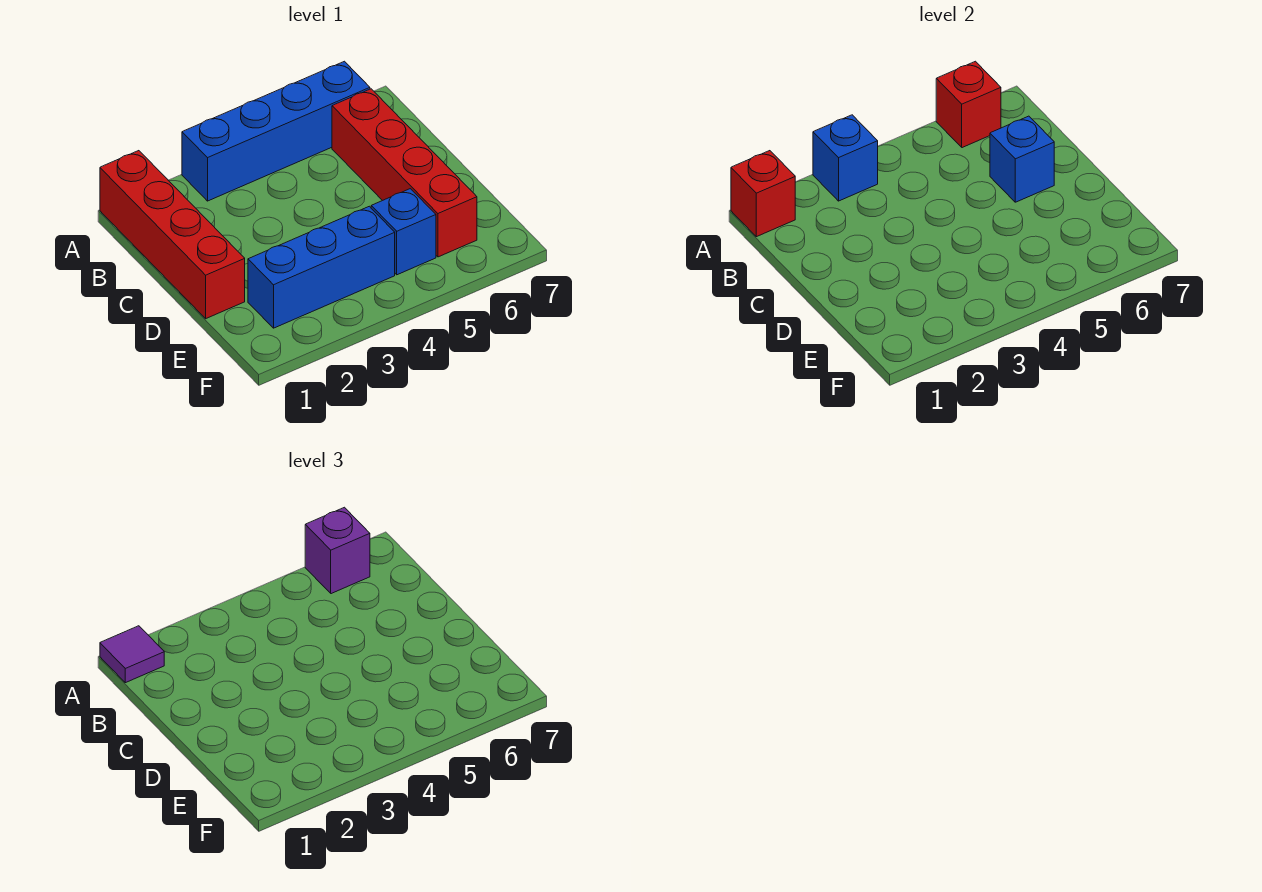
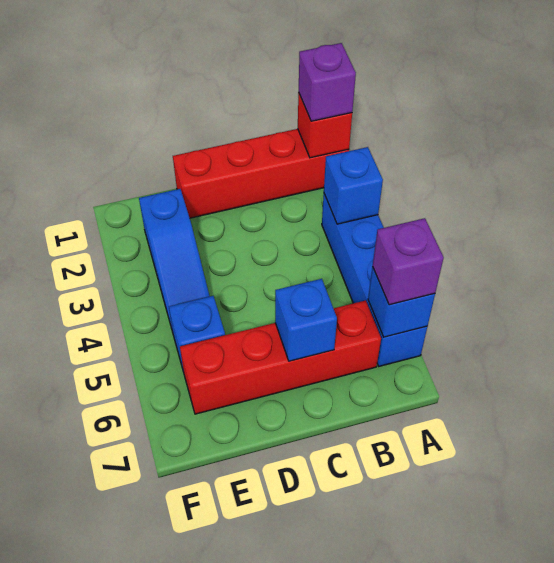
purple 1x1 tile [100,626,164,683] -> purple 1x1 brick [299,43,356,121]
red 1x1 brick [936,61,1001,148] -> blue 1x1 brick [368,267,435,337]
blue 1x3 brick [248,206,395,328] -> blue 1x3 slope [139,189,210,332]

